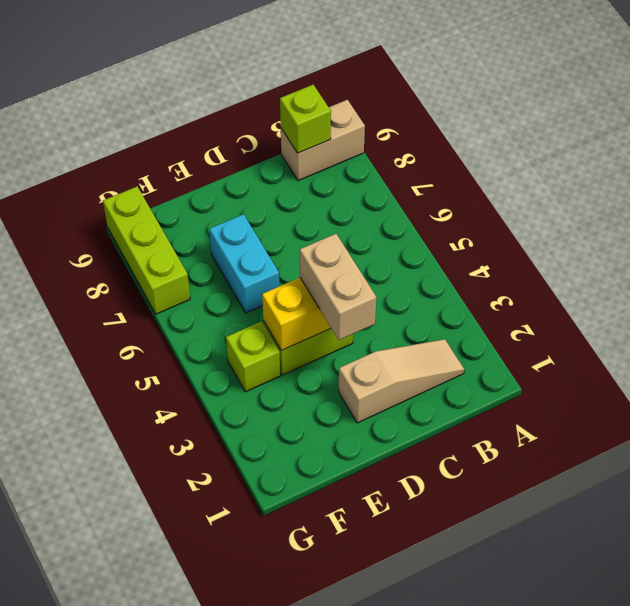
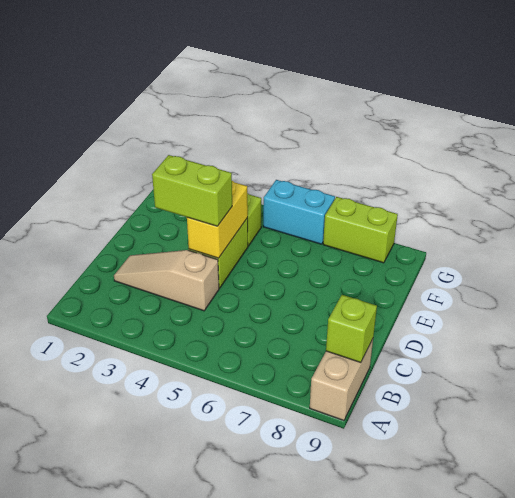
tan 1x3 slope [339,339,464,423] -> tan 1x3 slope turned to [114,250,219,311]
tan 1x2 brick [300,234,376,340] -> lime 1x2 brick [152,155,232,226]
cyan 1x2 brick [209,214,279,313] -> cyan 1x2 brick moved to [263,180,335,244]
lime 1x3 brick [103,187,190,314] -> lime 1x2 brick [323,197,398,263]

